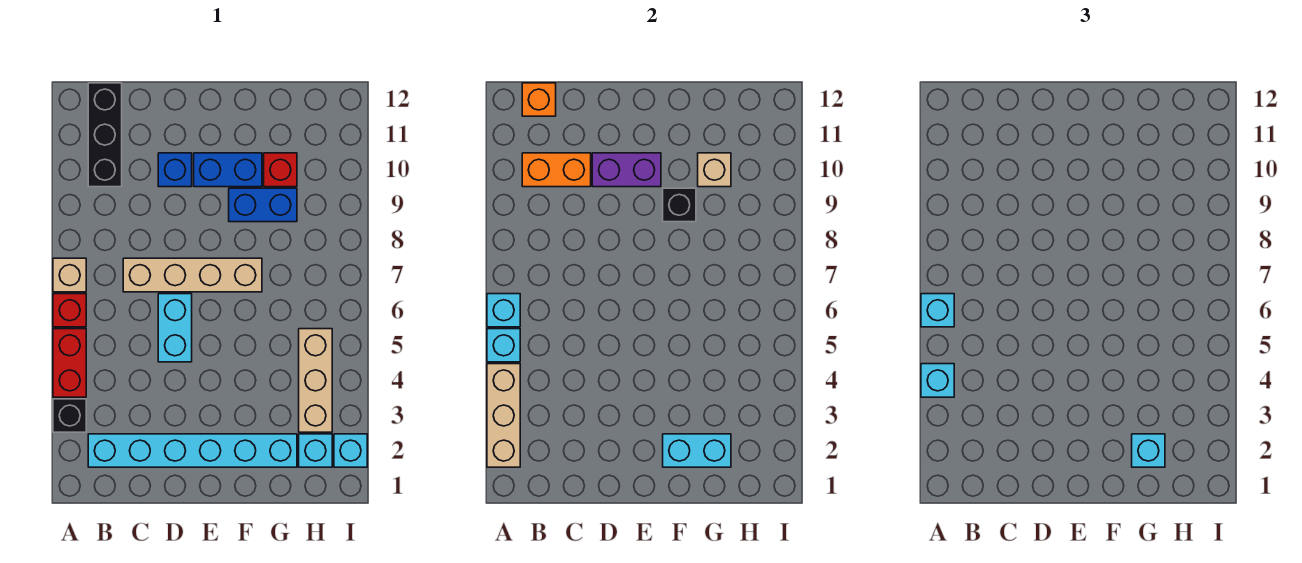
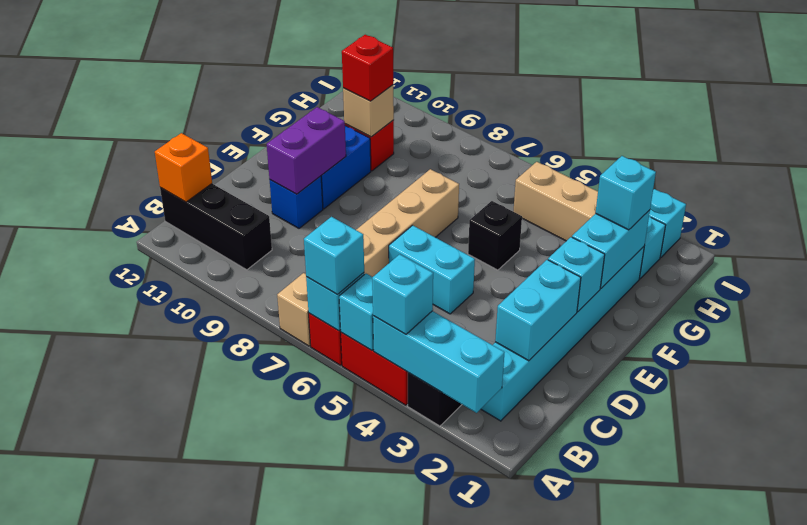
tan 1x3 brick [487,364,520,467] -> cyan 1x3 brick [373,311,505,413]
orange 1x2 brick [522,153,591,187] -> none
none -> cyan 1x2 brick [495,260,581,361]
none -> cyan 1x1 brick [548,237,605,312]
blue 1x2 brick [229,188,297,222] -> none
black 1x1 brick [663,188,696,222] -> black 1x1 brick moved to [468,201,522,270]
none -> red 1x1 brick [342,35,393,101]

